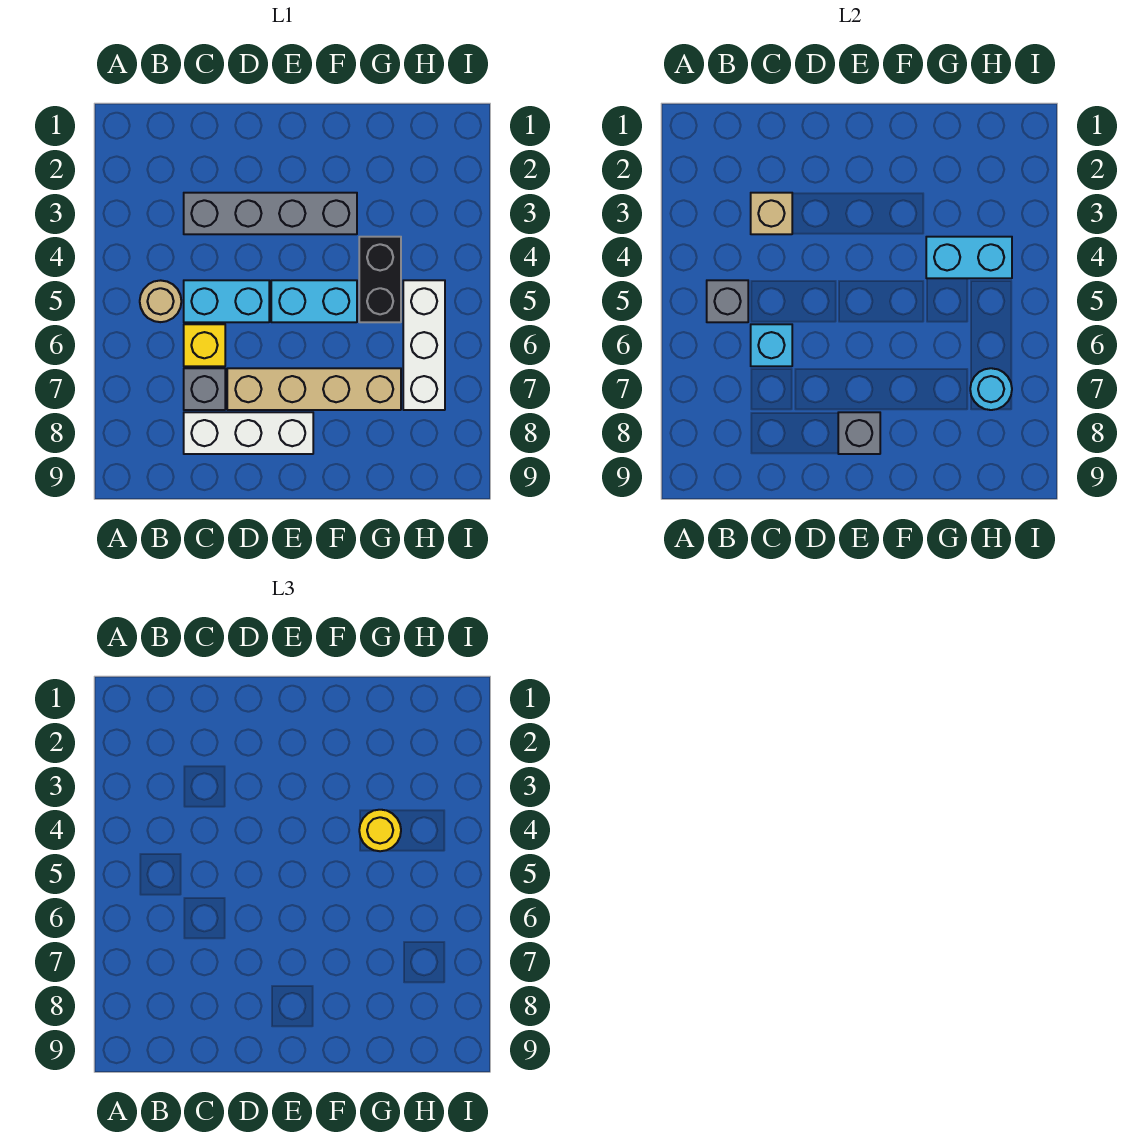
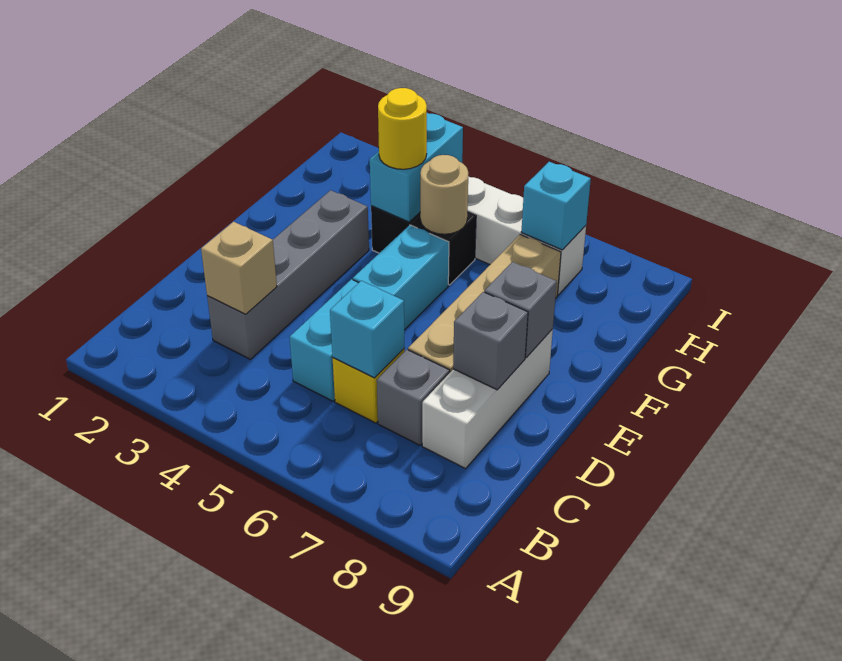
tan 1x1 round brick [140,280,181,322] -> tan 1x1 round brick moved to [420,155,468,234]
grey 1x1 brick [707,280,748,322] -> grey 1x1 brick moved to [453,292,528,390]
cyan 1x1 round brick [970,368,1012,410] -> cyan 1x1 brick [521,162,591,250]

